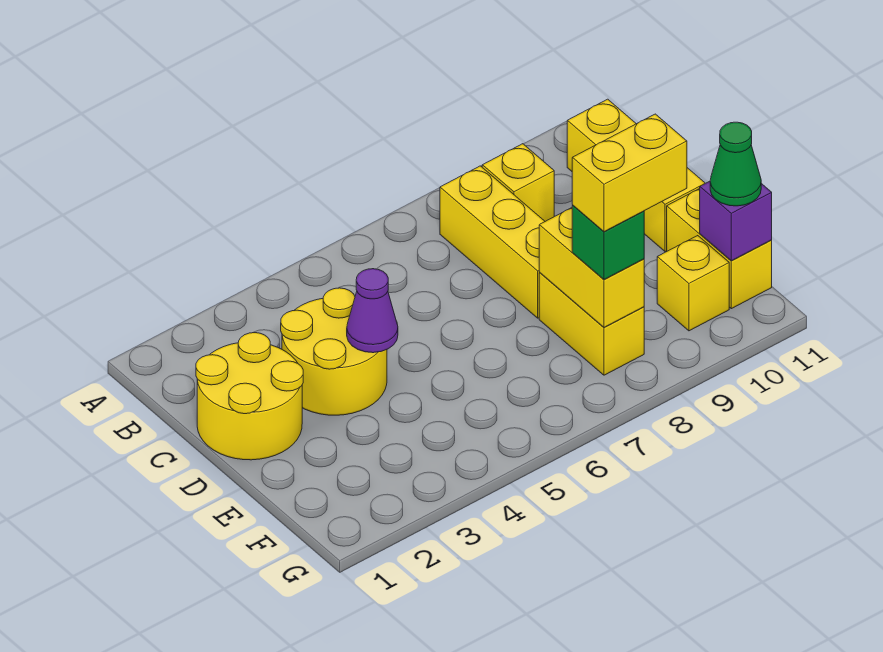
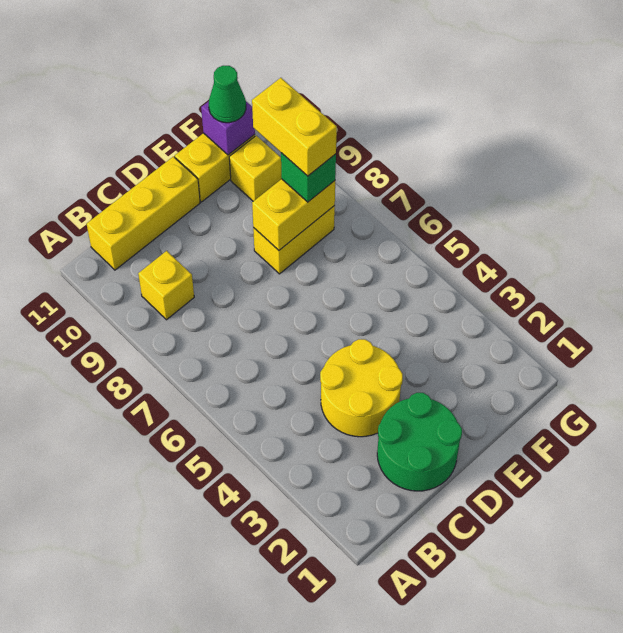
yellow 1x3 brick [440,166,545,318] -> none
yellow 2x2 round brick [196,333,303,460] -> green 2x2 round brick [377,393,462,491]
purple 1x1 cone [347,269,398,353] -> none

